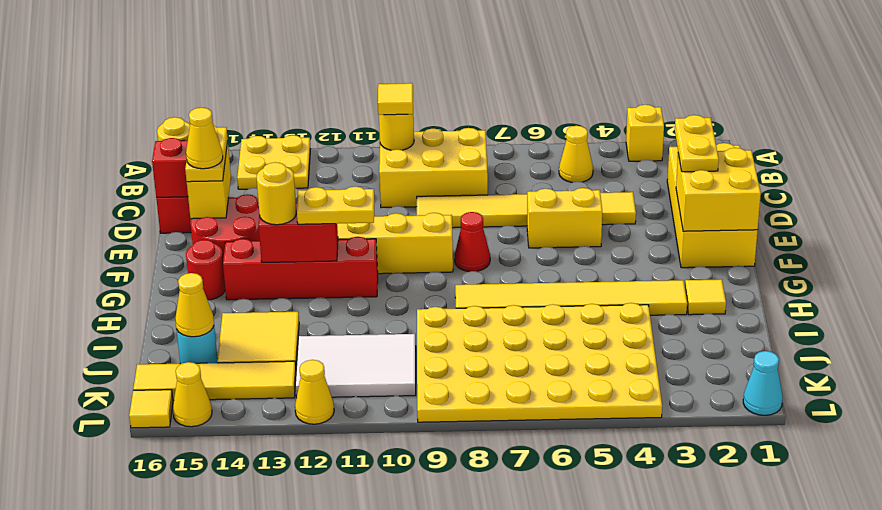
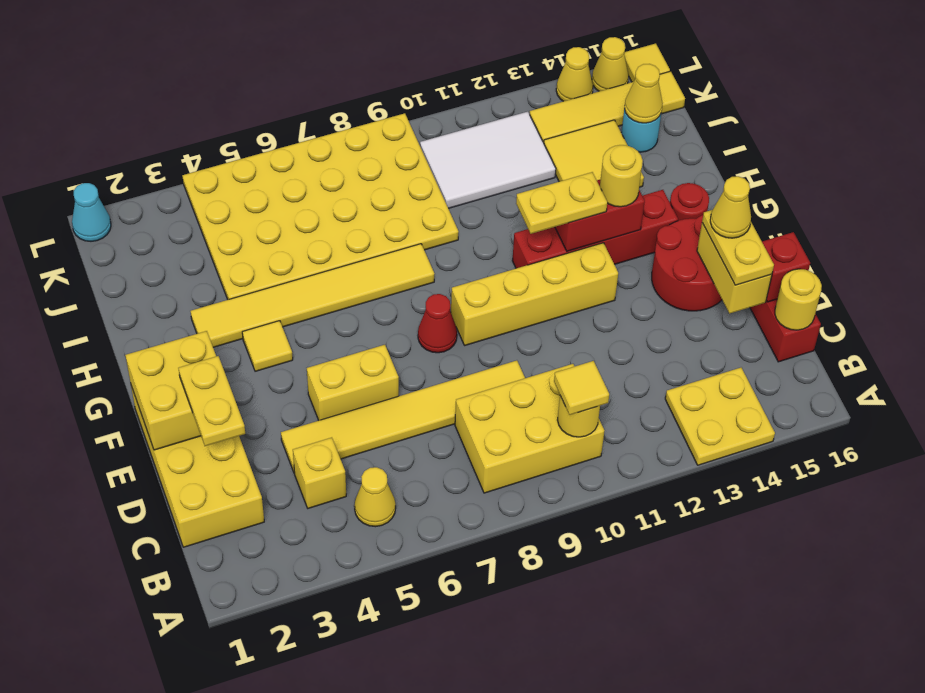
yellow 1x1 brick [626,105,664,161] -> yellow 1x1 brick moved to [293,438,346,508]
yellow 1x1 tile [685,279,726,315] -> yellow 1x1 tile moved to [242,321,293,371]
yellow 1x1 cone [295,360,334,424] -> yellow 1x1 cone moved to [556,47,593,101]

